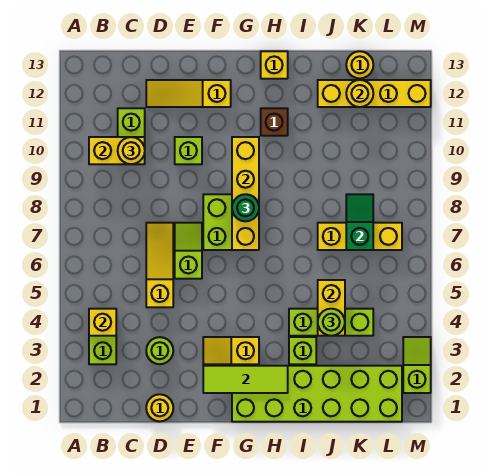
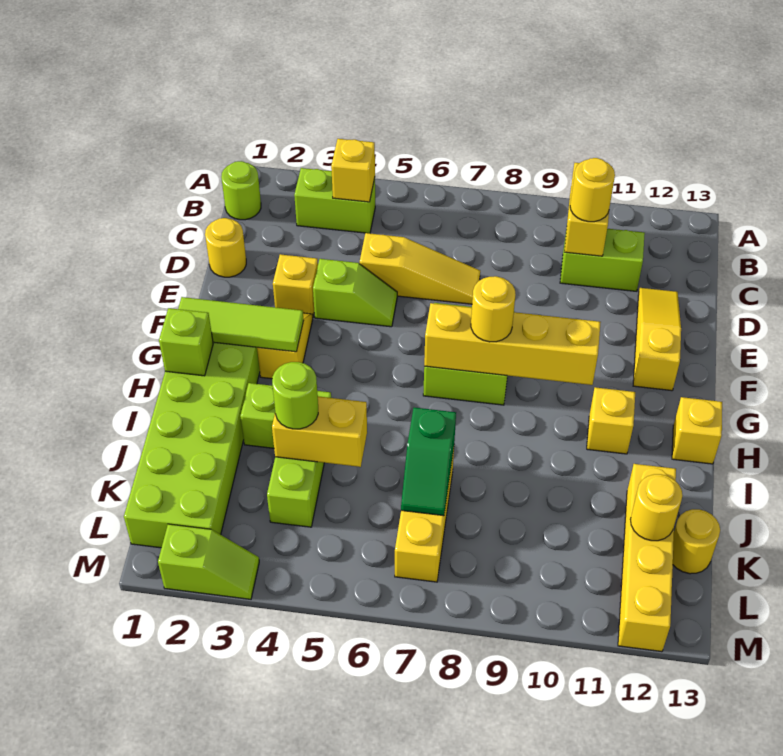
lime 1x1 round brick [146,337,173,364] -> lime 1x1 round brick moved to [221,161,261,220]
none -> yellow 1x1 brick [273,254,318,317]
lime 1x2 slope [175,223,202,279] -> lime 1x2 slope moved to [313,259,397,327]
lime 1x1 brick [175,137,202,164] -> lime 1x1 brick moved to [159,308,213,376]
lime 1x3 tile [203,366,288,393] -> lime 1x3 tile turned to [178,297,304,352]
green 1x1 round brick [232,194,259,221] -> yellow 1x1 round brick [471,276,516,342]
brown 1x1 brick [261,108,288,136] -> yellow 1x1 brick [587,387,635,454]
green 1x2 slope [346,194,373,250] -> green 1x2 slope turned to [401,408,456,516]

